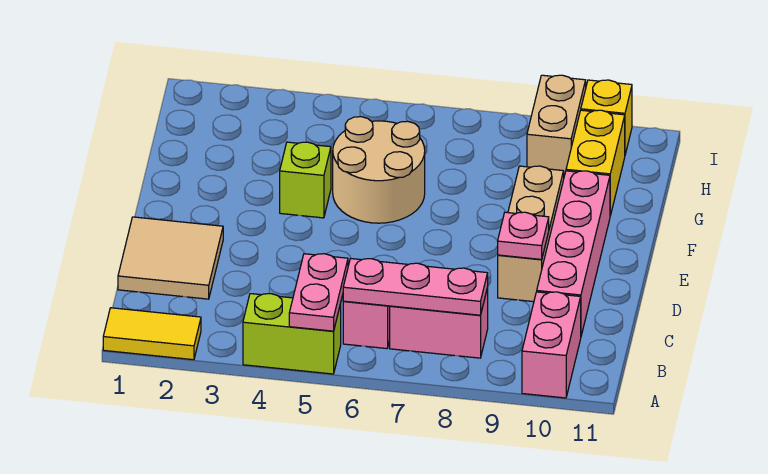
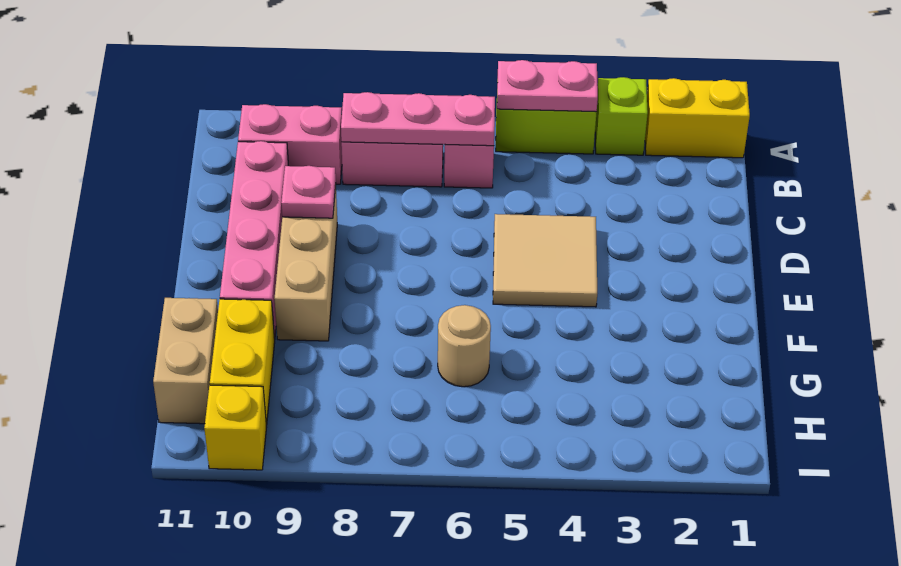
yellow 1x2 tile [103,308,201,360] -> yellow 1x2 brick [645,78,750,158]
pink 1x2 plate [289,254,348,331] -> pink 1x2 plate turned to [497,60,598,112]
pink 1x2 brick [522,292,581,398] -> pink 1x2 brick turned to [238,104,342,184]
tan 2x2 tile [118,217,223,299] -> tan 2x2 tile moved to [493,214,597,307]
lime 1x1 brick [280,142,331,218] -> lime 1x1 brick moved to [595,77,648,155]
tan 2x2 round brick [333,117,425,223] -> tan 1x1 round brick [438,305,491,387]
tan 1x2 brick [527,75,586,176] -> tan 1x2 brick moved to [153,298,218,424]

